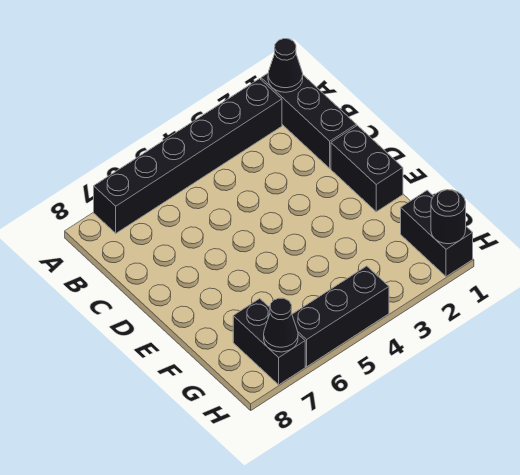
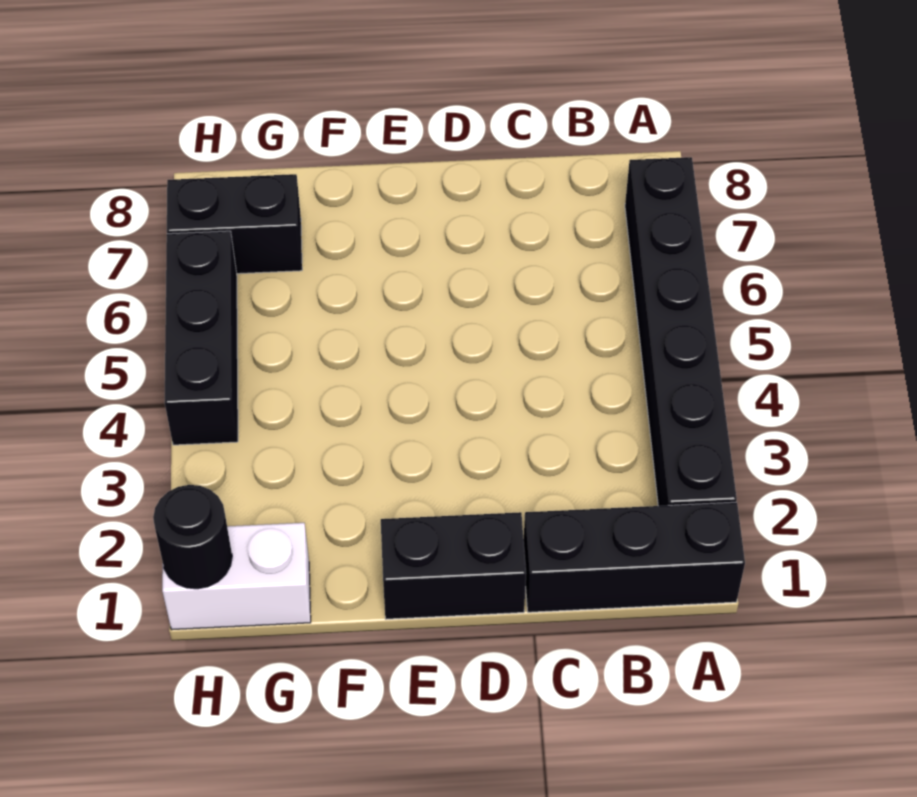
black 1x1 cone [268,39,303,92] -> none
black 1x2 brick [401,190,473,277] -> white 1x2 brick [162,523,311,630]
black 1x1 cone [264,298,298,352] -> none

